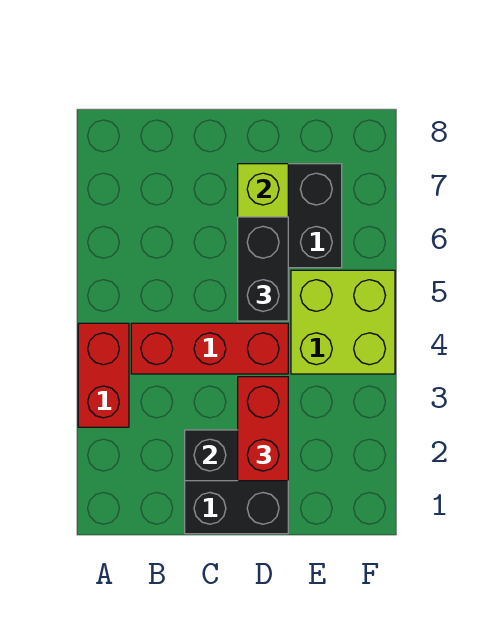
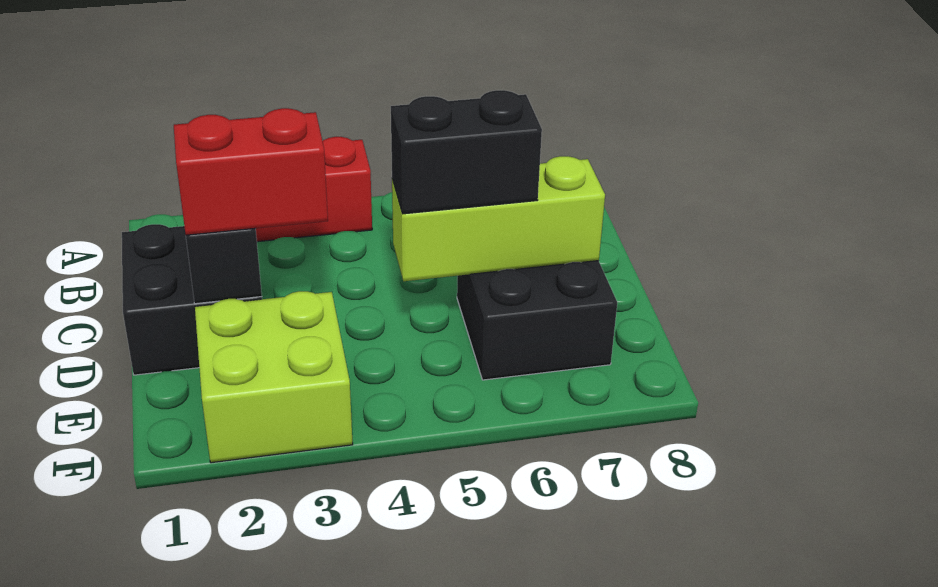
red 1x3 brick [131,323,288,374] -> none
lime 2x2 brick [291,270,395,374] -> lime 2x2 brick moved to [195,291,353,463]

